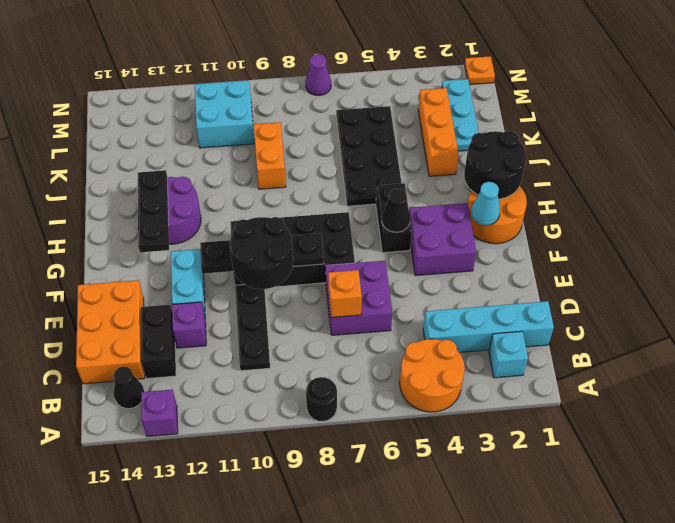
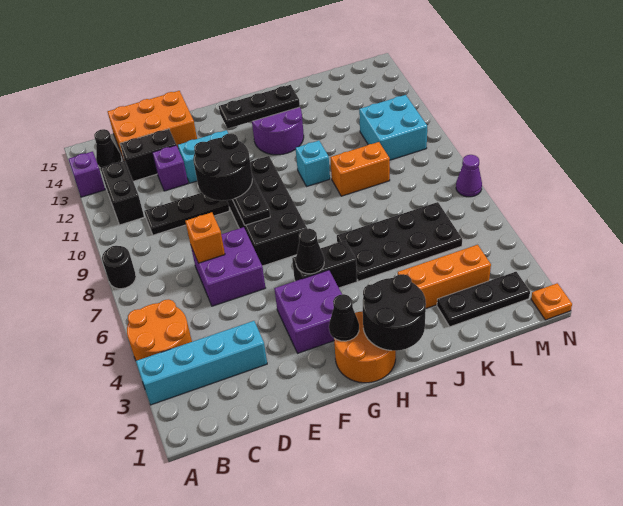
cyan 1x1 brick [489,331,528,378] -> cyan 1x1 brick moved to [296,141,330,186]
none -> black 1x2 brick [100,161,144,225]
cyan 1x4 brick [423,301,554,352] -> cyan 1x4 brick turned to [136,321,267,405]
cyan 1x1 cone [471,182,500,225] -> black 1x1 cone [329,294,359,341]
cyan 1x3 plate [442,79,479,151] -> black 1x3 plate [437,272,530,327]

